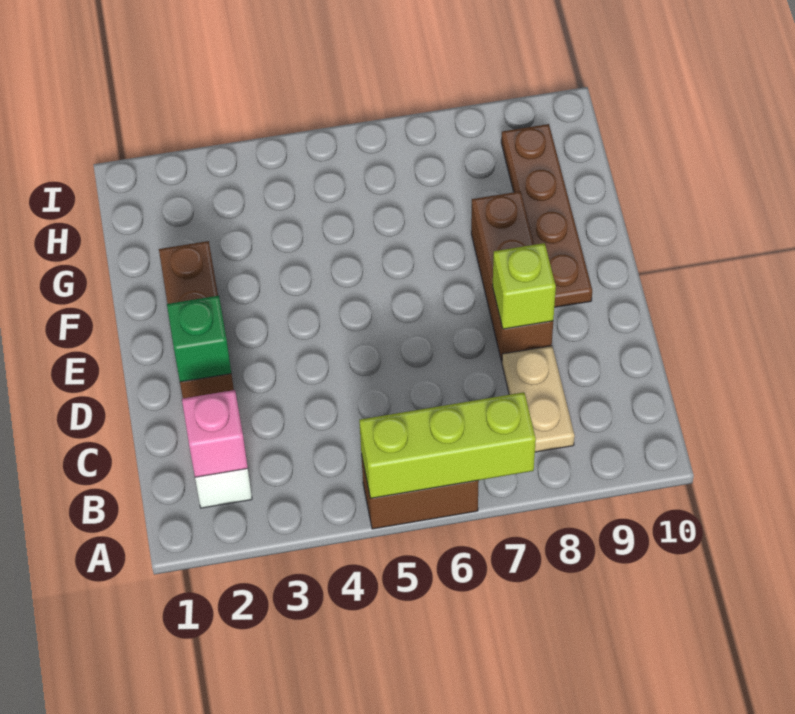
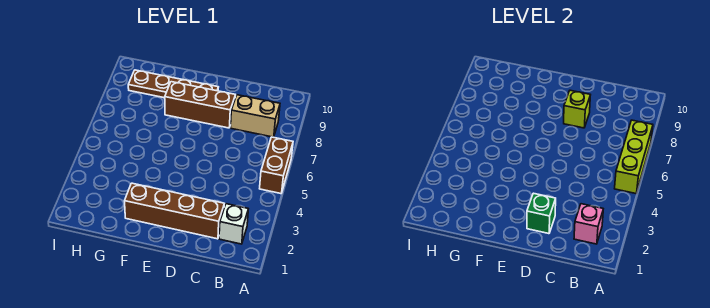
tan 1x2 plate [502,346,575,452] -> tan 1x2 brick [231,95,280,137]
brown 1x3 brick [159,241,234,398] -> brown 1x4 brick [125,183,224,239]

